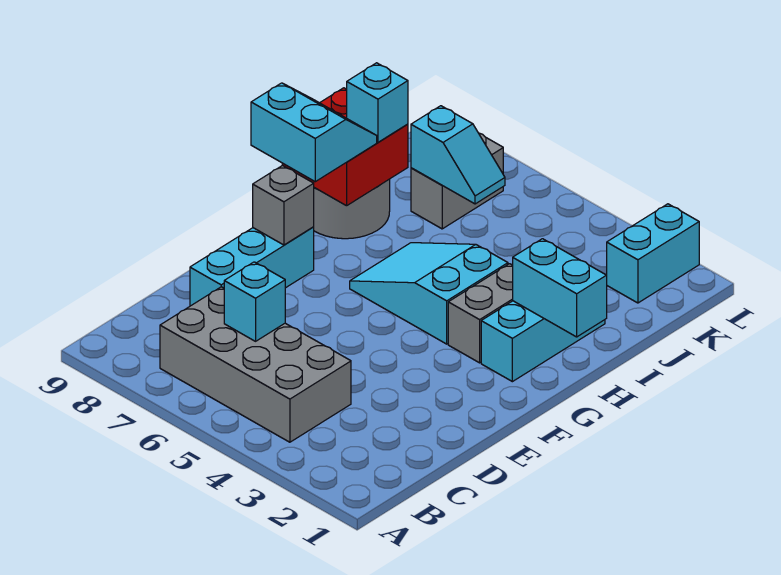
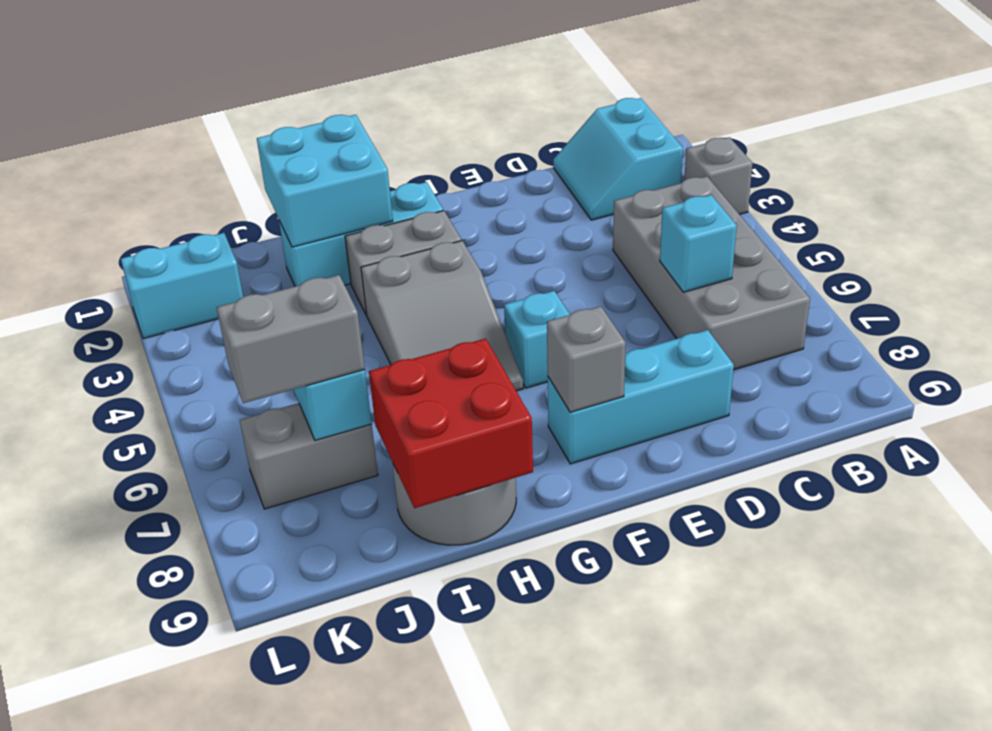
none -> grey 1x1 brick [684,137,753,214]
cyan 2x3 slope [350,243,508,344] -> grey 2x3 slope [361,241,523,391]
cyan 2x2 slope [251,83,377,182] -> cyan 2x2 slope moved to [553,98,683,220]
cyan 1x2 brick [513,239,607,337] -> cyan 2x2 brick [257,115,393,247]
cyan 1x1 brick [347,63,408,142] -> cyan 1x1 brick moved to [504,291,570,388]
none -> grey 1x2 brick [217,275,365,403]

